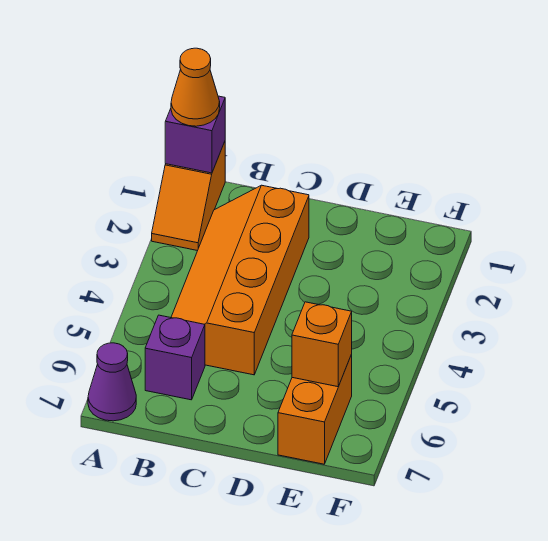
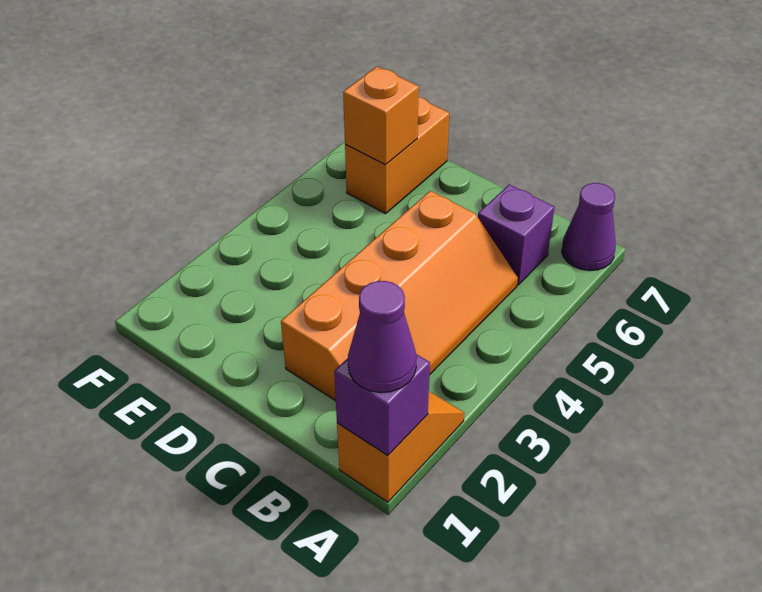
orange 1x1 cone [171,48,220,126] -> purple 1x1 cone [348,281,417,393]

